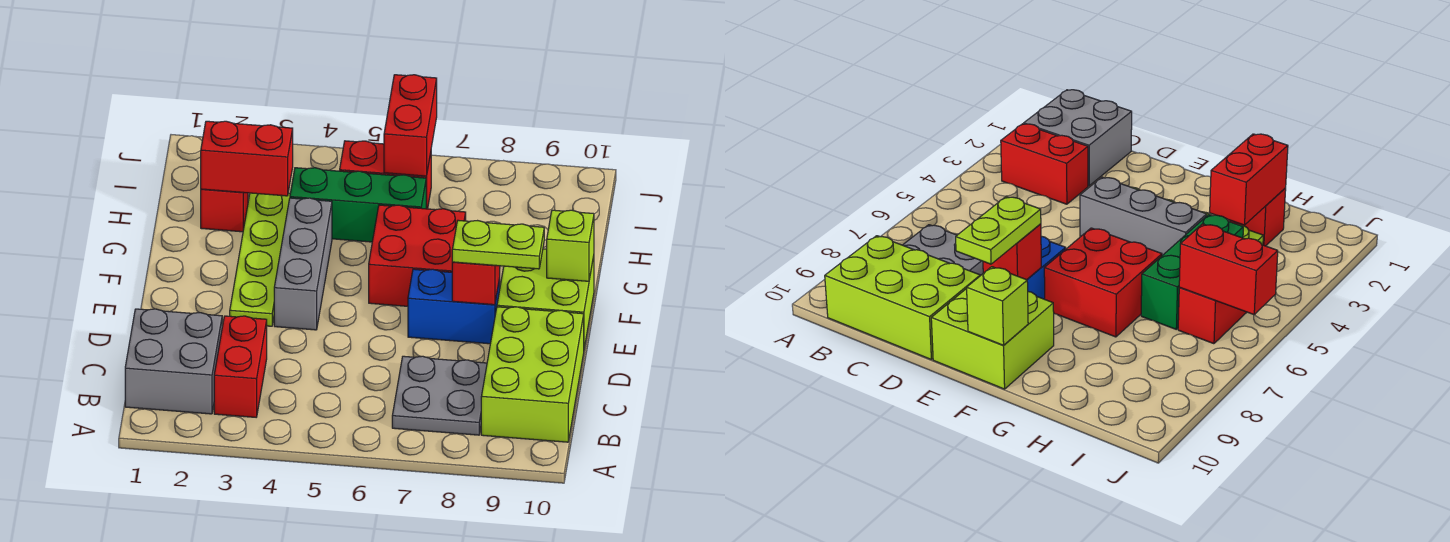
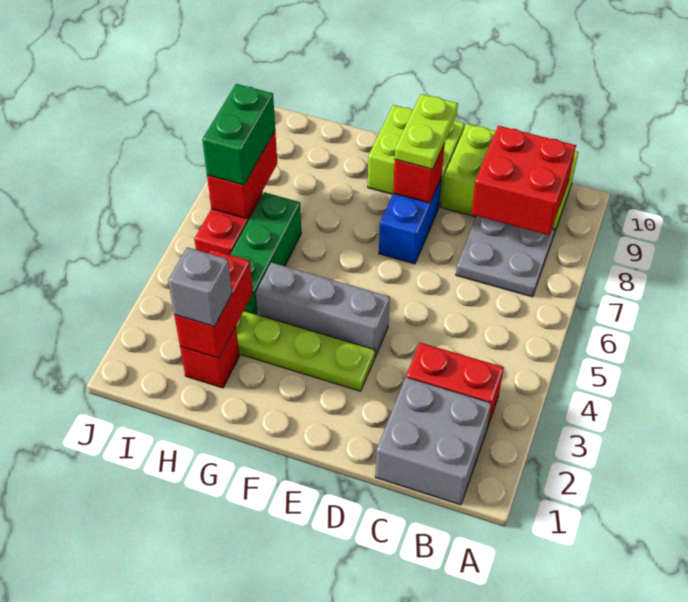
red 2x2 brick [369,205,466,306] -> red 2x2 brick moved to [471,126,576,235]
lime 1x1 brick [547,210,594,281] -> none
none -> grey 1x1 brick [168,247,232,327]
red 1x2 brick [384,75,437,176] -> red 1x2 brick turned to [207,131,277,219]
none -> green 1x2 brick [202,84,275,185]

